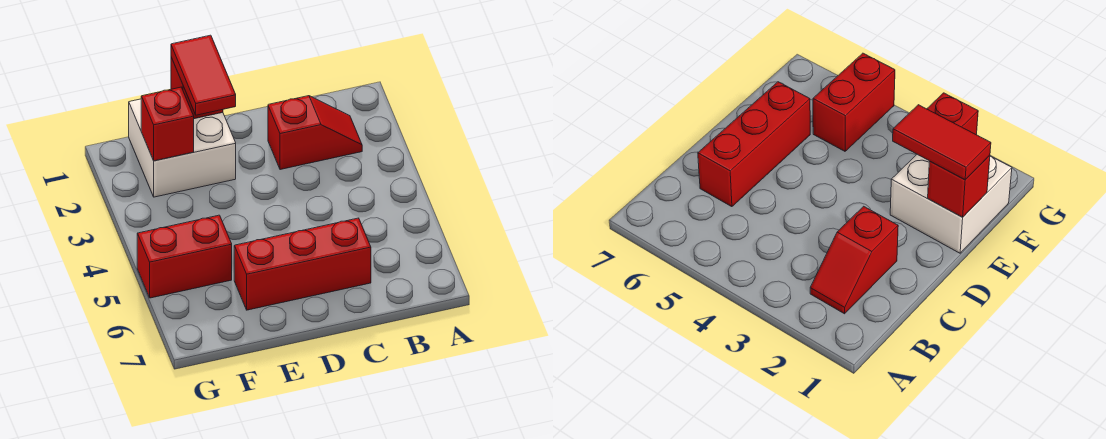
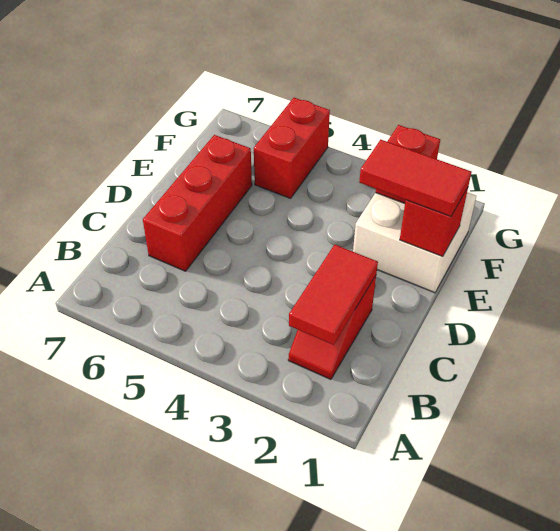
none -> red 1x2 tile [289,245,378,345]

